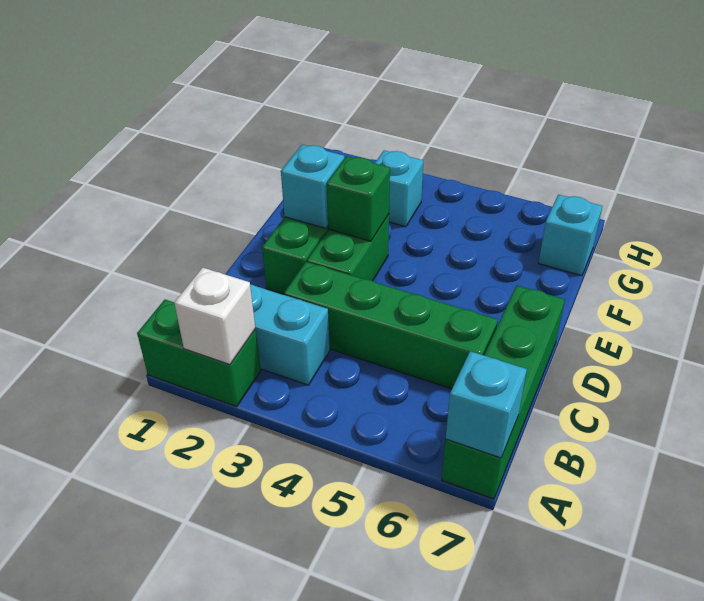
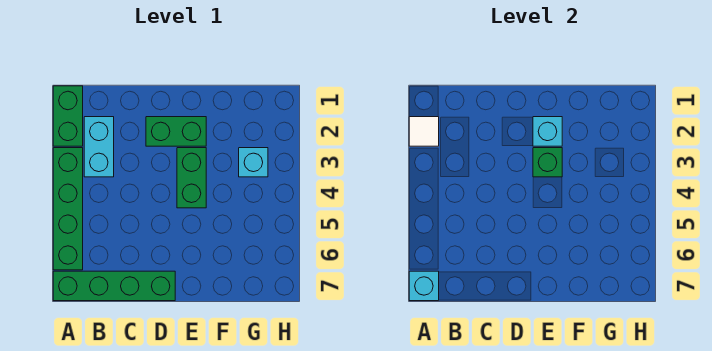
white 1x1 brick [174,268,255,364] -> white 1x1 tile [409,117,439,146]
green 1x4 brick [284,262,498,389] -> green 1x4 brick moved to [53,148,83,270]
green 1x2 brick [307,214,389,281] -> green 1x2 brick turned to [177,148,206,208]
cyan 1x1 brick [539,195,602,276] -> none

